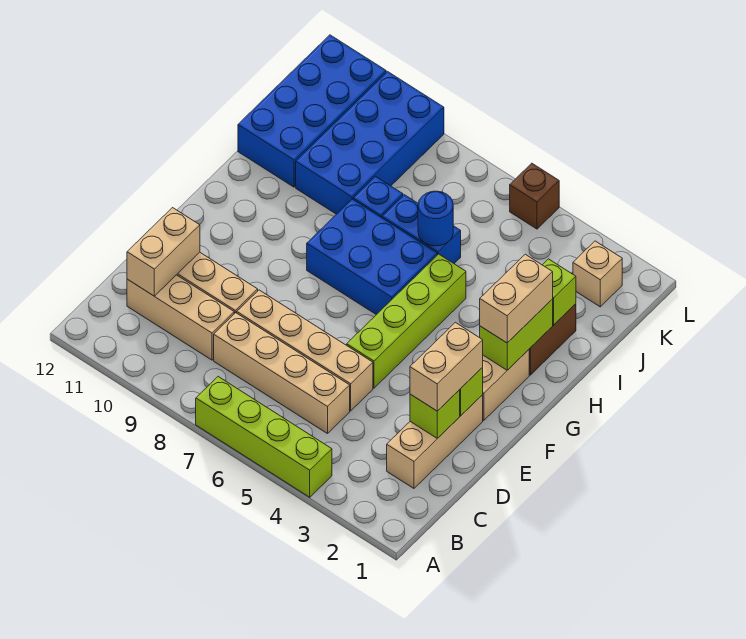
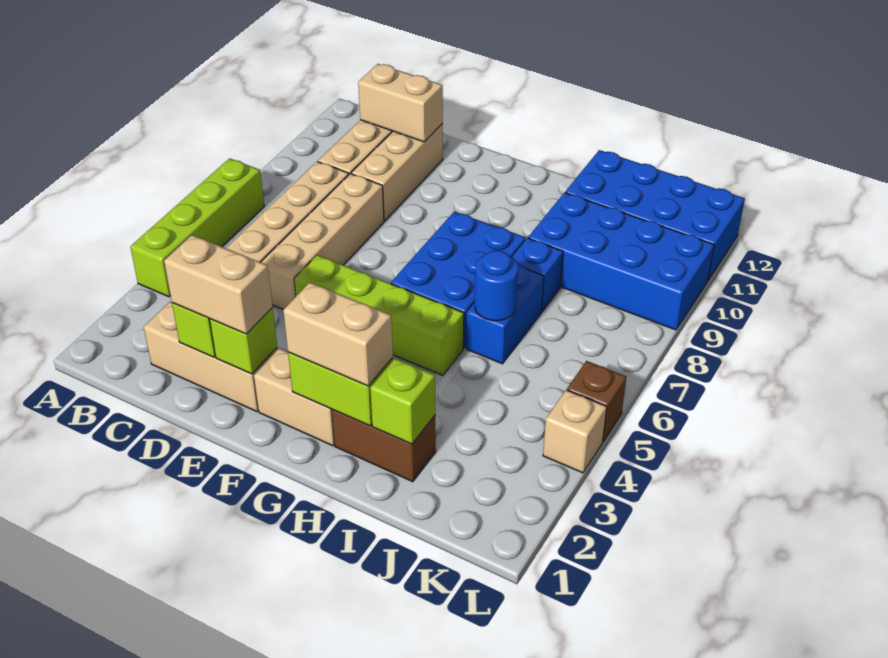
tan 1x1 brick [573,241,622,307] -> tan 1x1 brick moved to [543,390,607,473]

